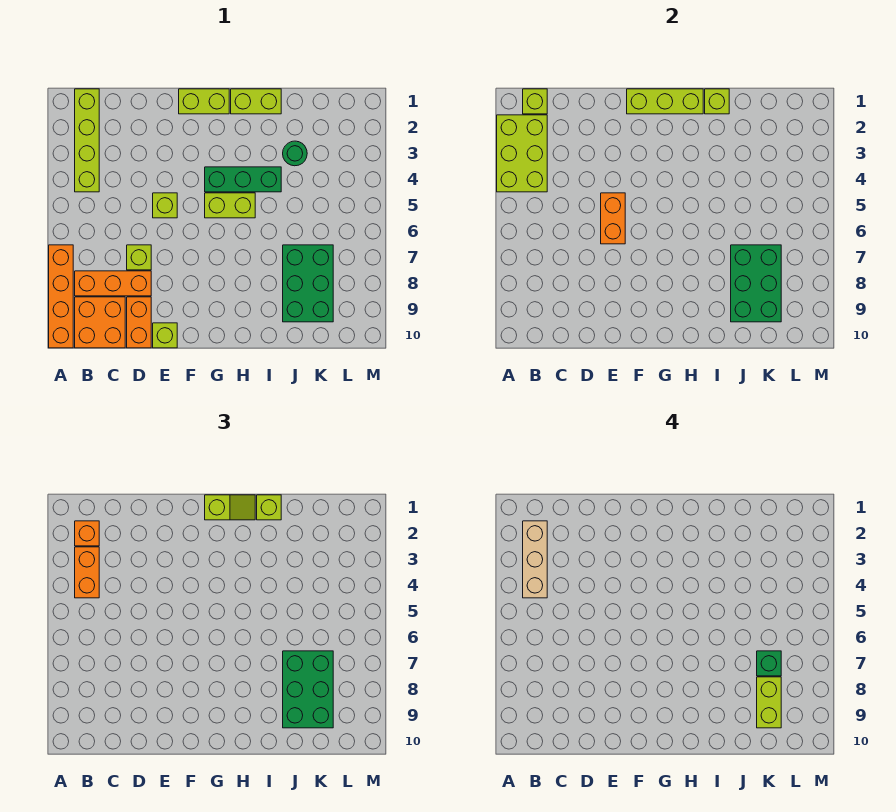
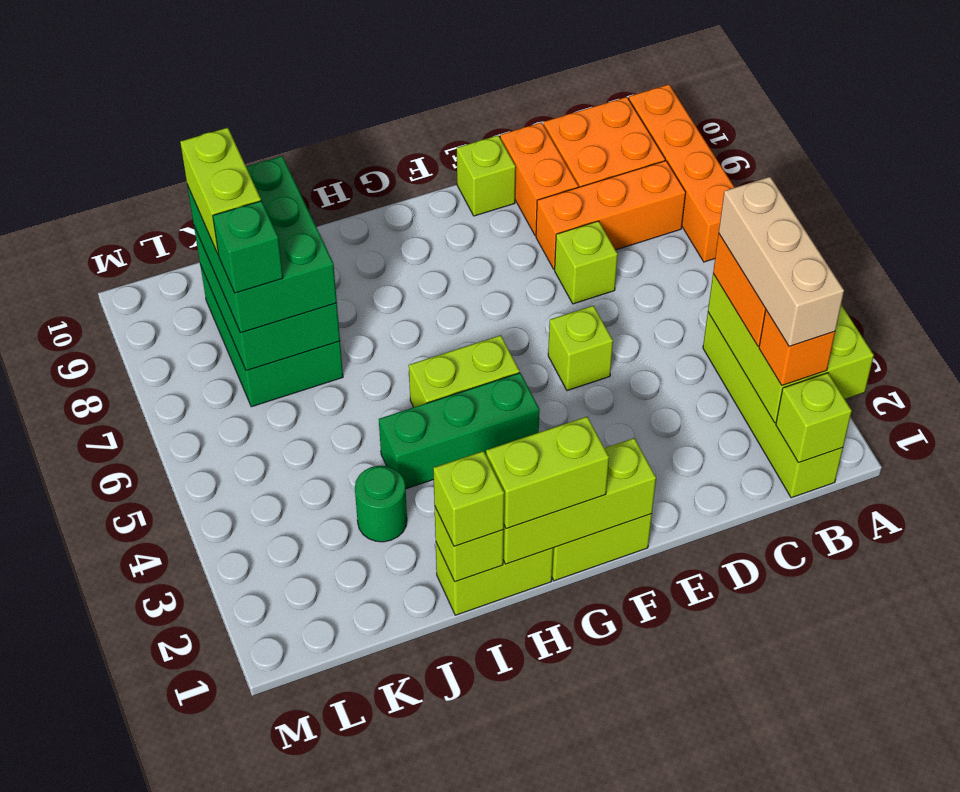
orange 1x2 brick [601,193,625,244] -> none
lime 1x2 slope [205,495,255,520] -> lime 1x2 brick [486,417,609,529]

